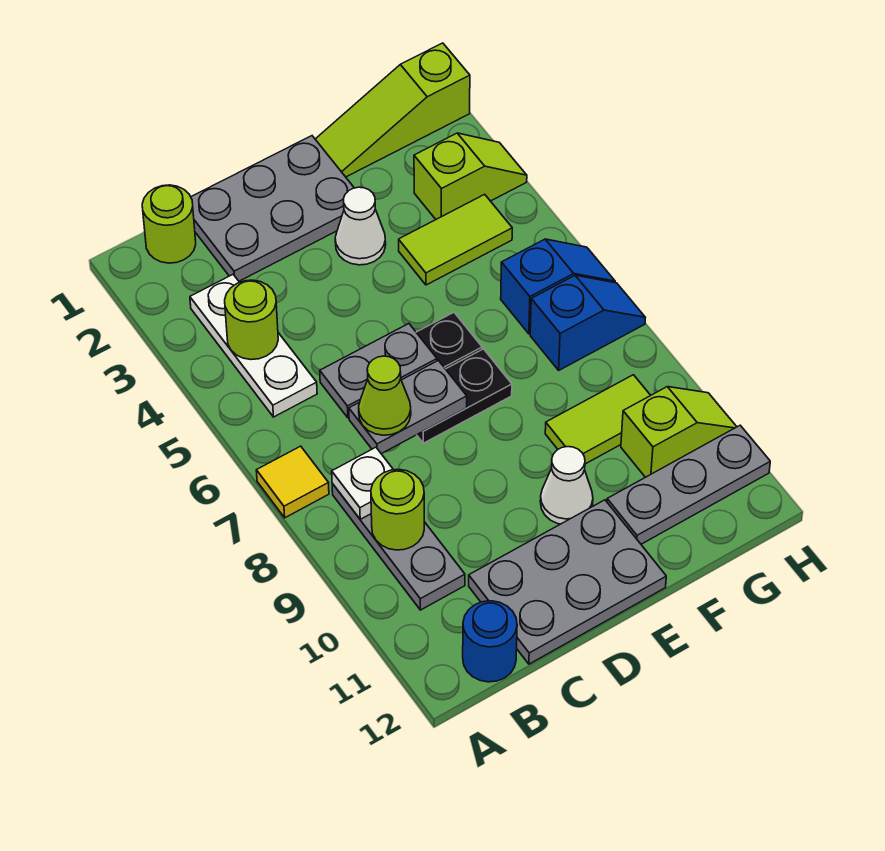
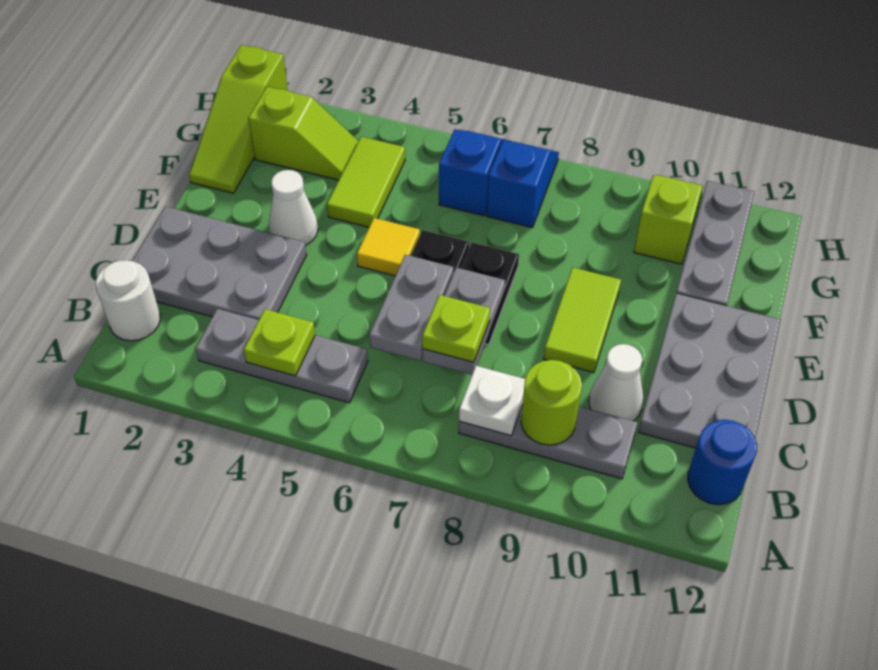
yellow 1x1 tile [256,446,329,518] -> yellow 1x1 tile moved to [357,218,420,276]
lime 1x1 round brick [142,185,196,263] -> white 1x1 round brick [96,260,160,341]
white 1x3 plate [190,275,317,417] -> grey 1x3 plate [196,309,368,403]
lime 1x1 round brick [225,280,278,360] -> lime 1x1 plate [244,309,315,376]
grey 2x3 plate [191,136,354,281] -> grey 2x3 plate turned to [132,207,306,320]
lime 1x1 cone [359,356,411,435] -> lime 1x1 plate [422,295,490,362]
white 1x1 cone [540,447,593,524] -> white 1x1 cone moved to [589,344,643,421]
lime 1x2 tile [545,375,651,464] -> lime 1x2 tile moved to [544,267,621,372]
lime 1x2 slope [414,133,527,219] -> lime 1x2 slope turned to [248,87,359,180]

